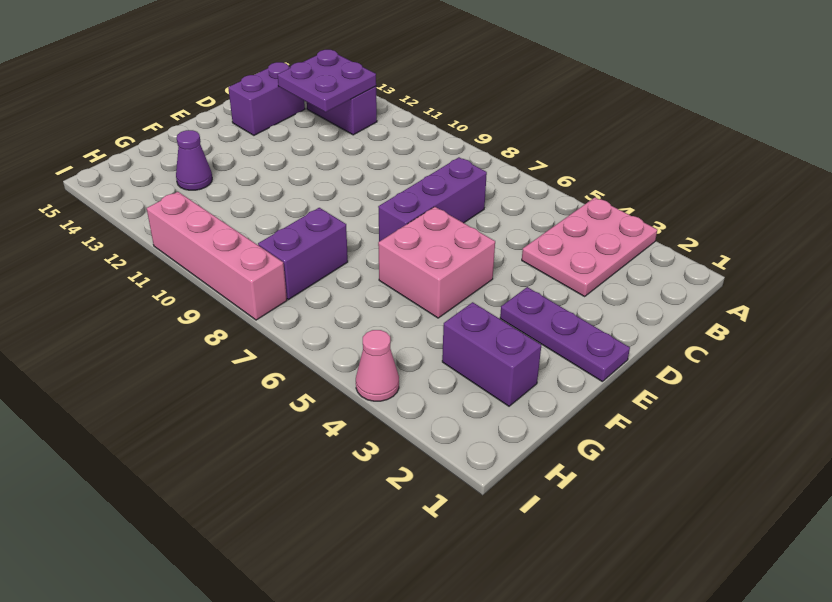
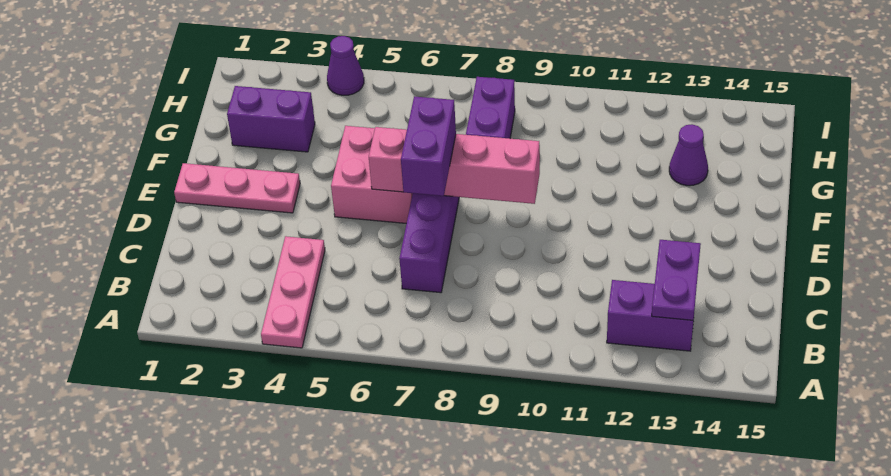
pink 2x3 plate [522,198,657,296] -> pink 1x3 plate [261,236,325,348]
purple 2x2 plate [278,50,376,112] -> purple 1x2 plate [652,240,701,320]
purple 1x2 brick [228,62,305,135] -> purple 1x2 brick moved to [401,96,456,196]
purple 1x3 plate [500,287,630,381] -> pink 1x3 plate [174,163,300,213]
pink 1x1 cone [356,330,399,401] -> purple 1x1 cone [327,36,364,95]
pink 1x4 brick [147,192,287,320] -> pink 1x4 brick moved to [369,127,540,204]

